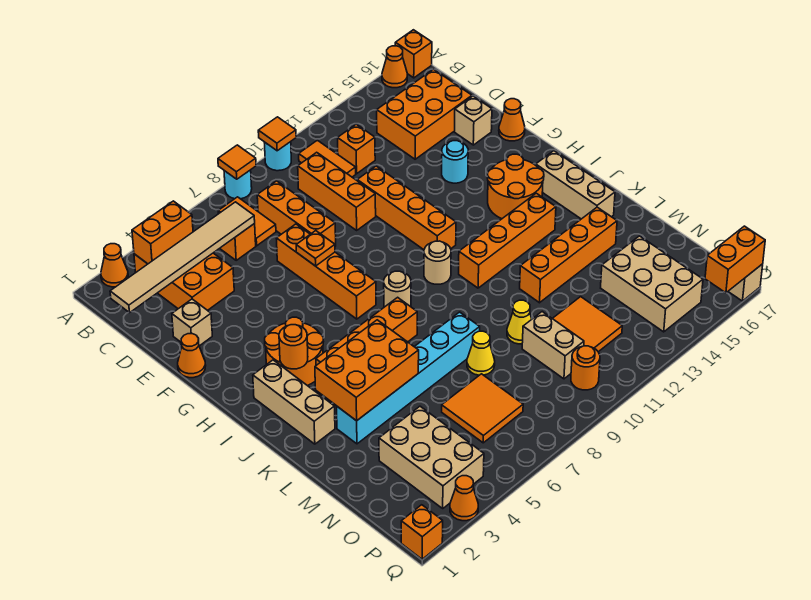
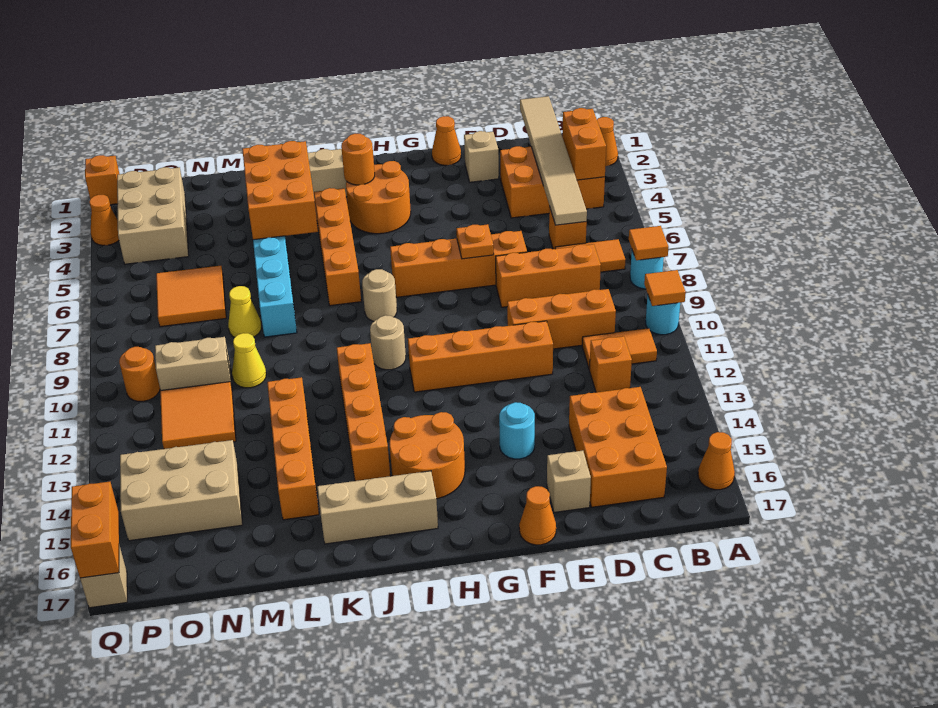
orange 1x1 brick [395,30,432,78] -> none
tan 2x3 brick [379,406,484,508] -> tan 2x3 brick turned to [117,167,189,264]

